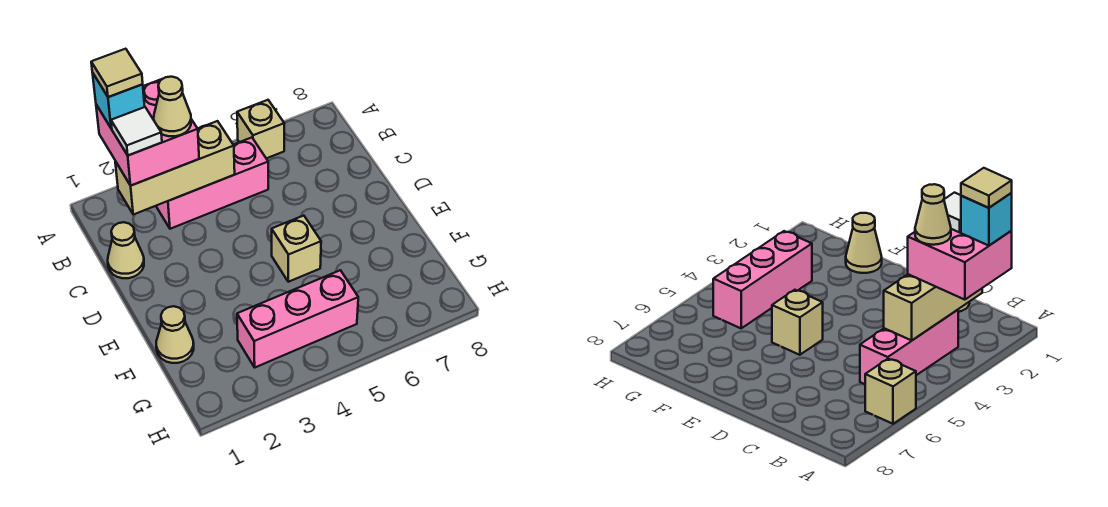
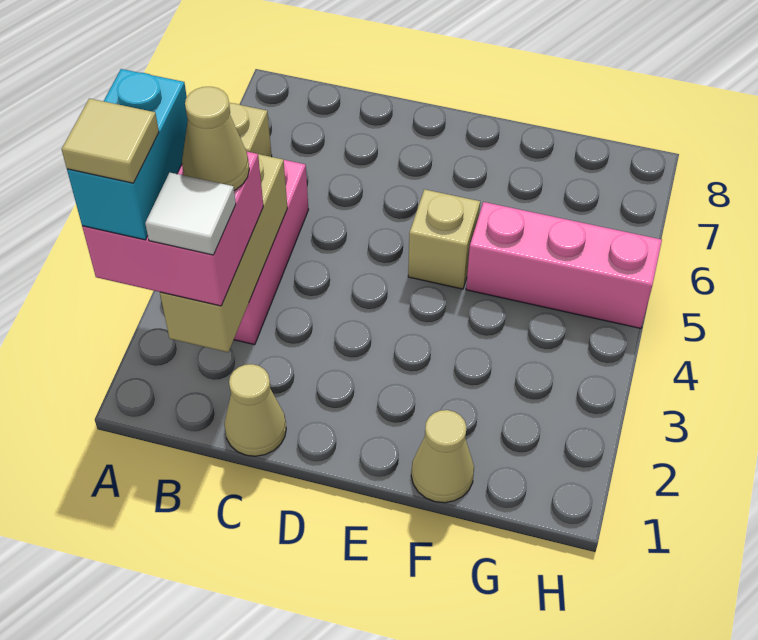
cyan 1x1 brick [93,74,145,128] -> cyan 1x2 brick [67,69,188,240]
pink 1x3 brick [237,270,358,367] -> pink 1x3 brick turned to [466,202,662,328]

